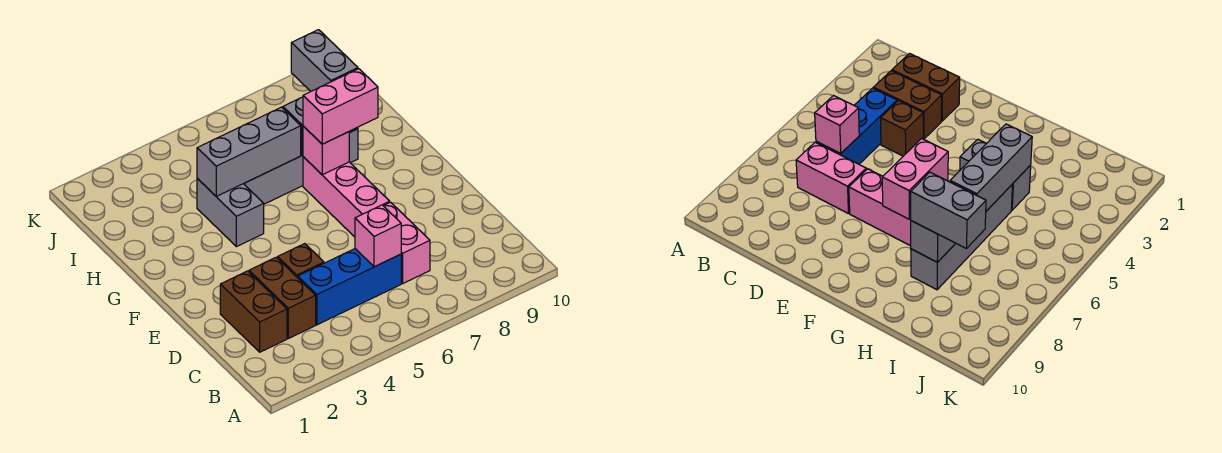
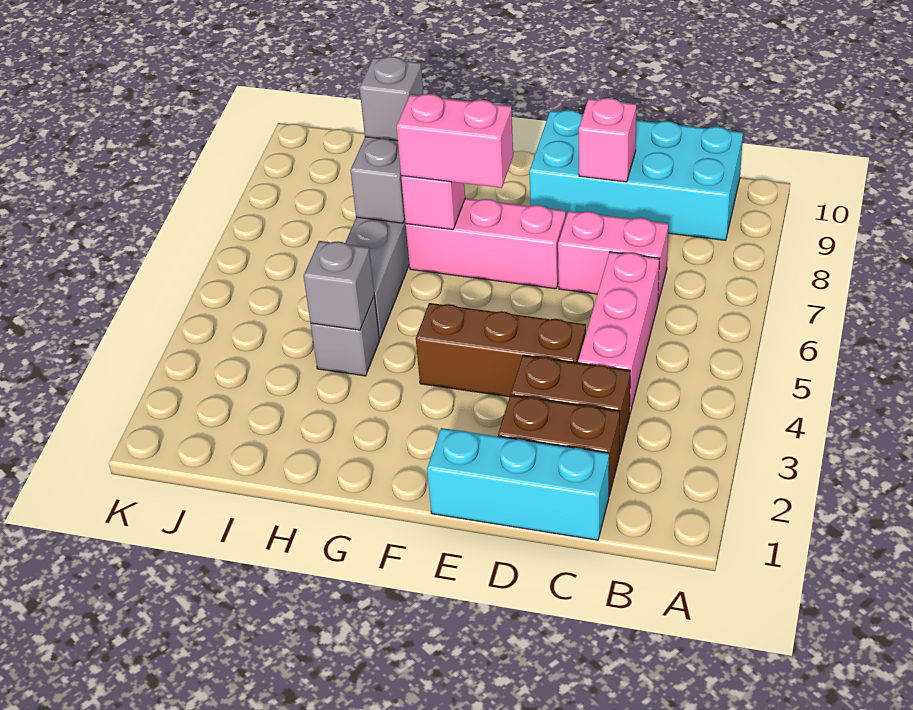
none -> cyan 2x4 brick [529,110,743,240]
none -> cyan 1x3 brick [427,428,609,540]
blue 1x3 brick [298,249,401,325] -> pink 1x3 brick [578,252,659,413]
pink 1x1 brick [355,205,401,267] -> pink 1x1 brick moved to [579,98,636,182]
brown 1x1 brick [278,244,324,278] -> brown 1x3 brick [416,303,586,397]
grey 1x2 brick [197,179,264,247] -> grey 1x1 brick [311,296,380,376]
pink 1x2 brick [303,69,378,144] -> pink 1x2 brick turned to [397,94,513,188]
grey 1x3 brick [197,107,301,196] -> grey 1x1 brick [304,241,374,330]
grey 1x2 brick [291,30,358,91] -> grey 1x1 brick [360,56,423,141]

